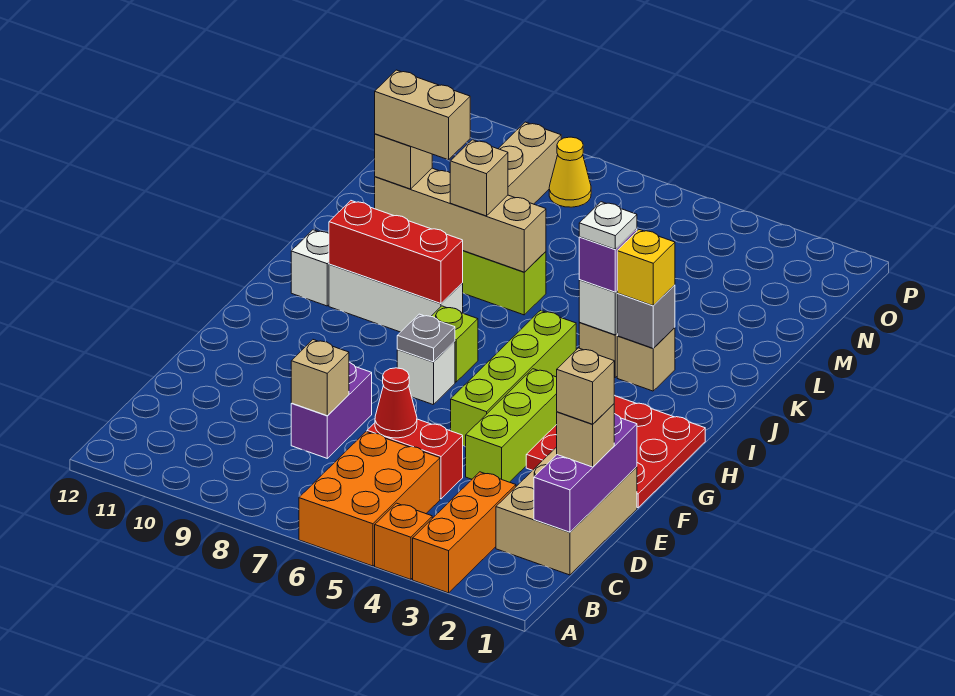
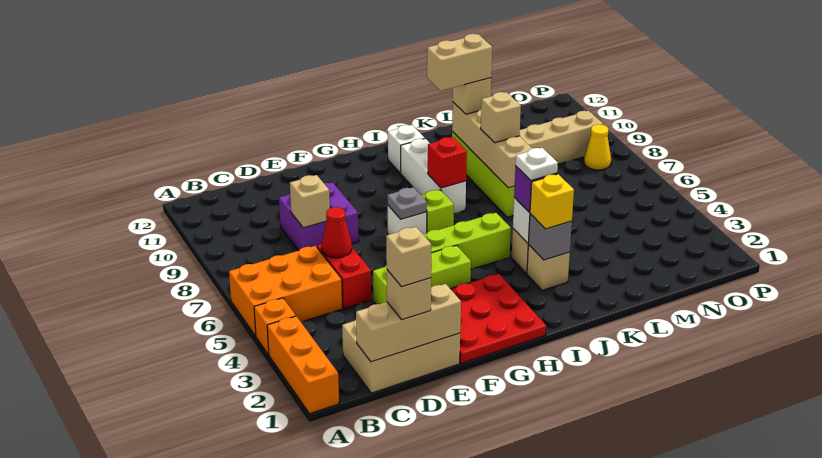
orange 1x3 brick [413,472,516,593] -> orange 1x3 brick turned to [267,316,339,414]
purple 1x3 brick [534,414,637,532] -> tan 1x3 brick [356,284,461,362]
purple 1x2 brick [291,362,372,458] -> purple 2x2 brick [279,182,359,250]
red 1x3 brick [329,201,463,304] -> red 1x1 brick [428,137,467,188]
tan 1x2 brick [375,70,470,160] -> tan 1x2 brick turned to [427,34,492,91]

